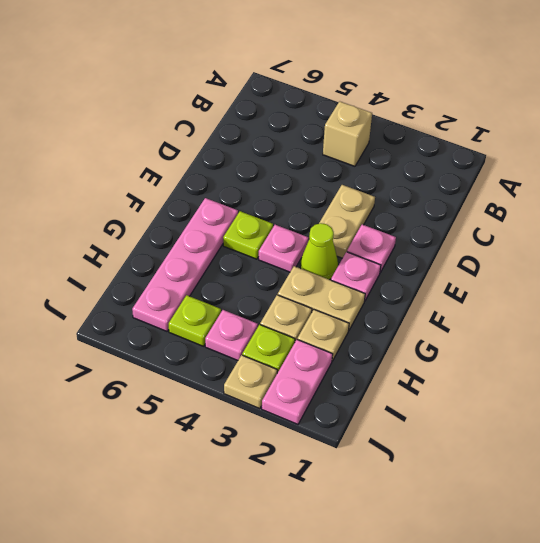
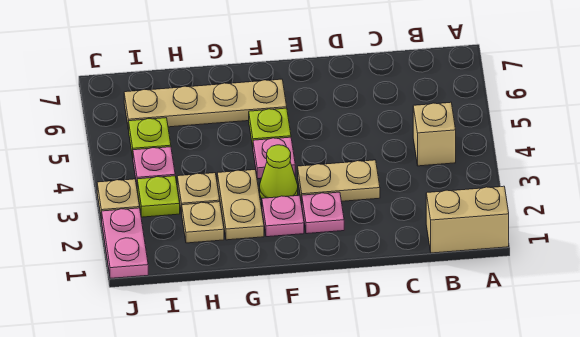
none -> tan 1x2 brick [426,186,509,253]
pink 1x4 plate [132,198,238,331] -> tan 1x4 plate [124,79,287,130]
pink 1x2 plate [262,340,333,424] -> pink 1x2 plate turned to [102,208,148,278]

